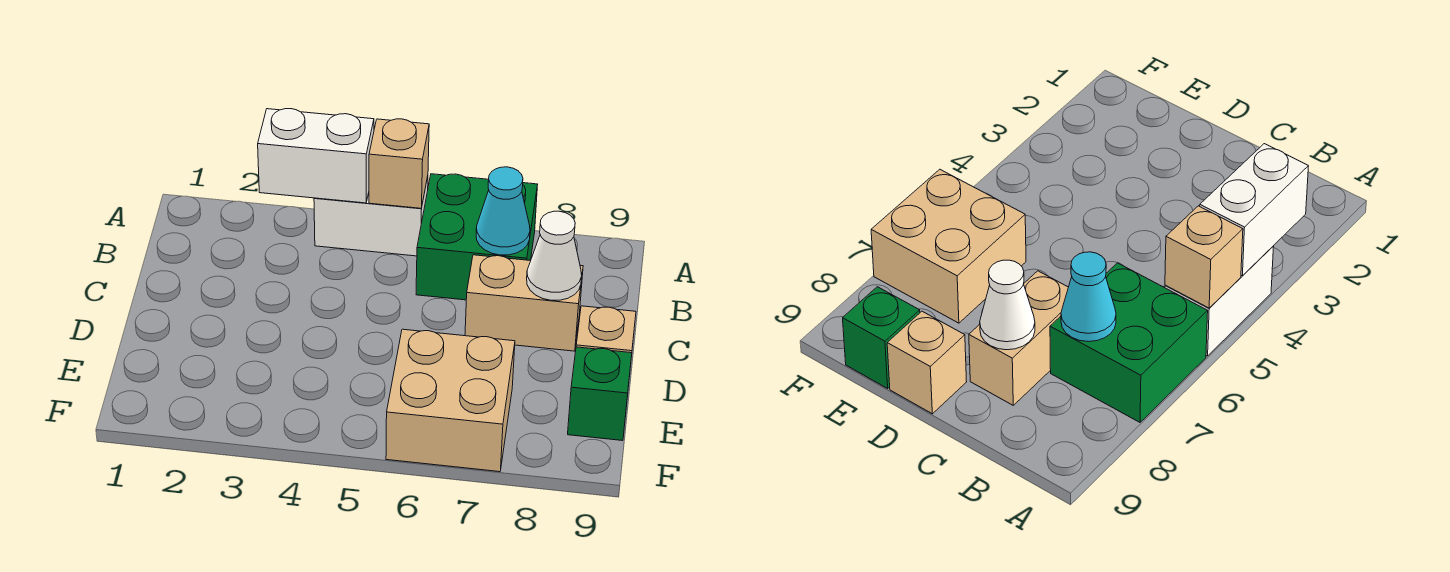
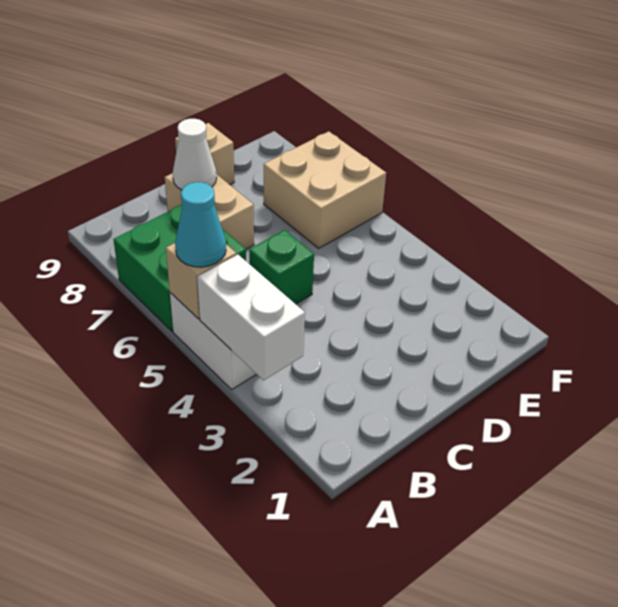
cyan 1x1 cone [476,167,530,255] -> cyan 1x1 cone moved to [175,182,226,267]
green 1x1 brick [568,347,632,441] -> green 1x1 brick moved to [249,230,314,304]

